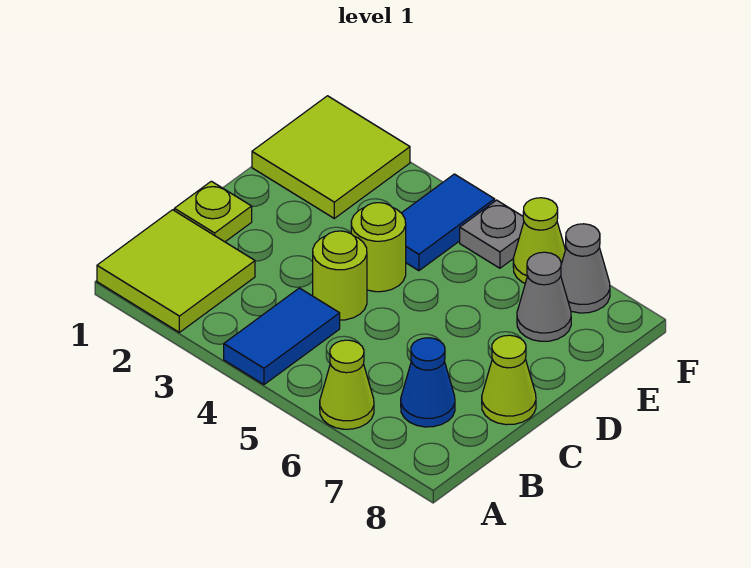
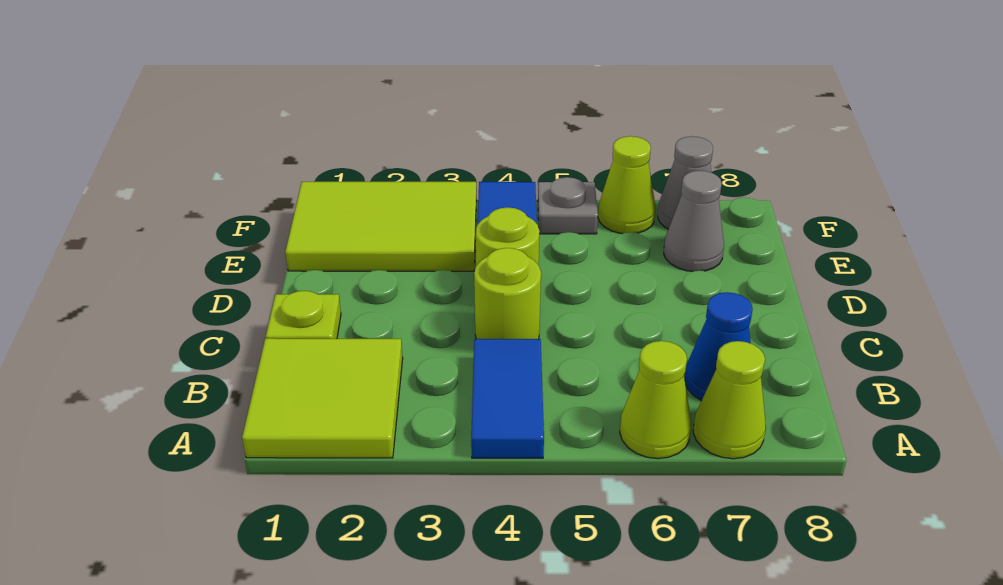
lime 1x1 cone [482,335,536,425] -> lime 1x1 cone moved to [693,341,766,459]
lime 2x2 tile [252,96,410,218] -> lime 2x3 tile [285,182,477,271]

